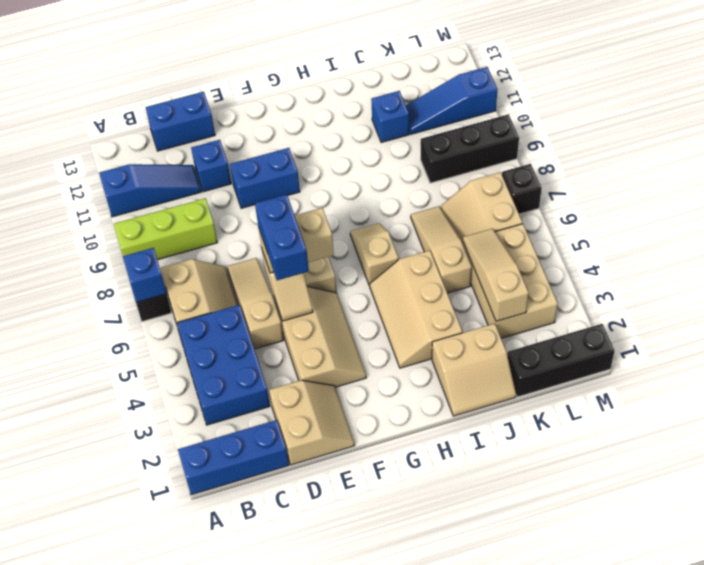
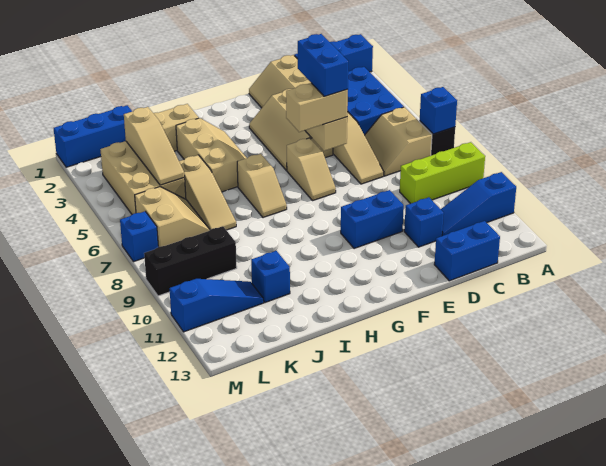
black 1x3 brick [508,324,615,397] -> blue 1x3 brick [54,105,132,167]
black 1x1 brick [502,164,542,214] -> blue 1x1 brick [120,211,158,262]

